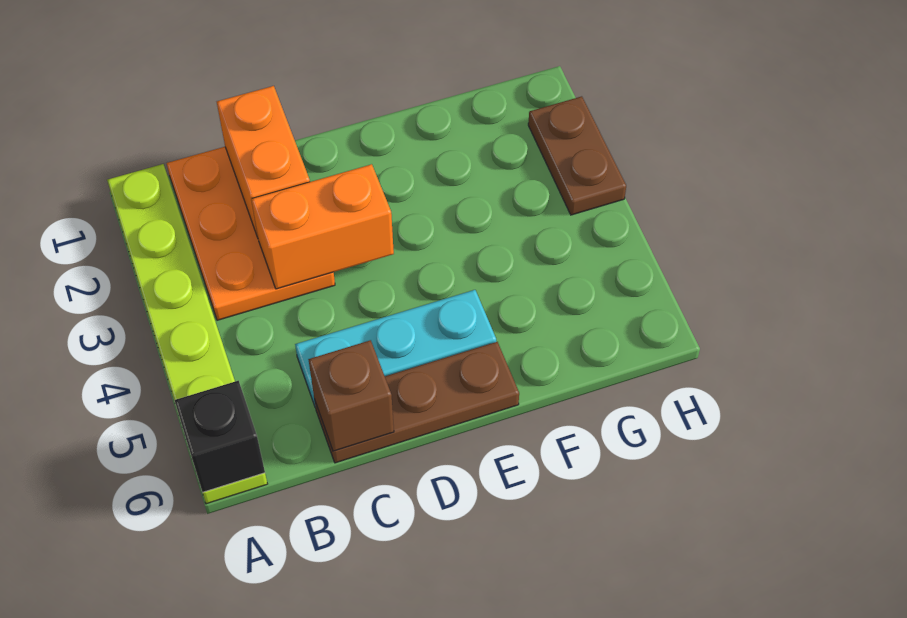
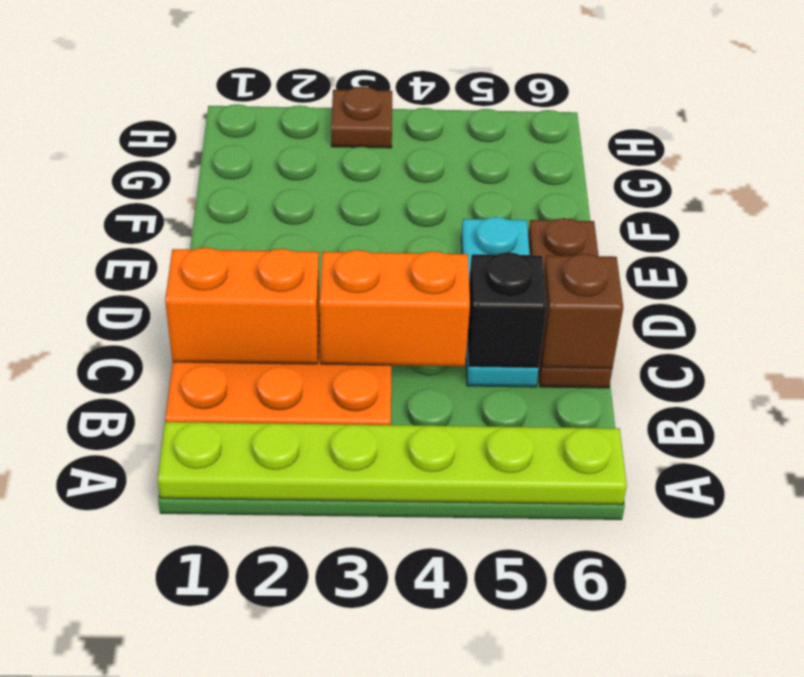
black 1x1 brick [174,381,265,492] -> black 1x1 brick moved to [467,252,547,367]
orange 1x2 brick [251,164,394,289] -> orange 1x2 brick turned to [320,250,470,366]
brown 1x2 plate [528,96,626,215] -> brown 1x1 plate [331,87,392,148]

